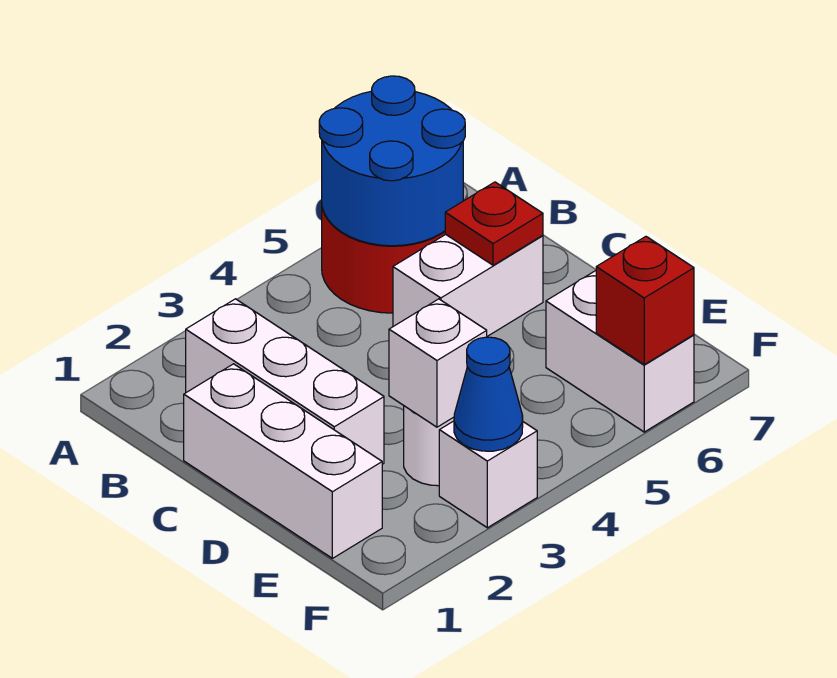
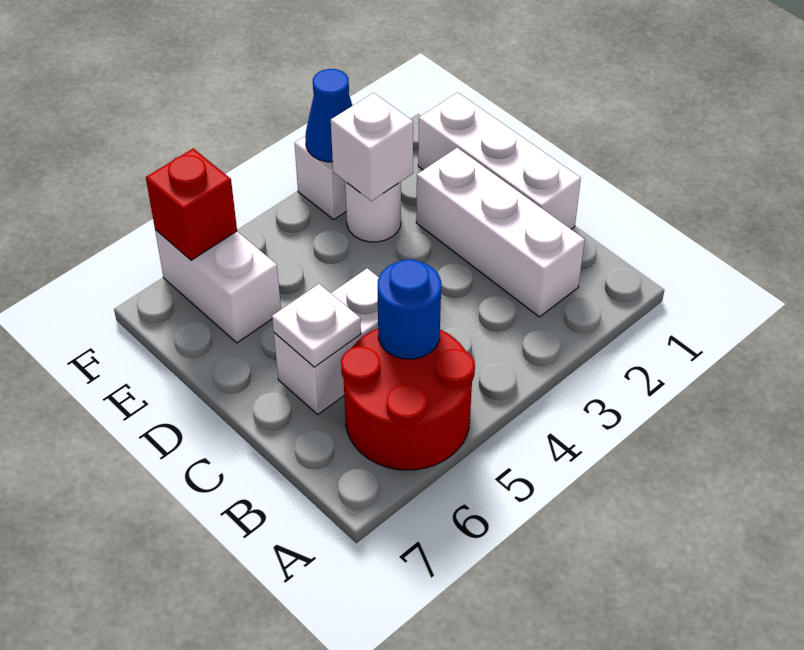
blue 2x2 round brick [319,76,465,246] -> blue 1x1 round brick [377,259,441,359]
red 1x1 plate [445,182,543,265] -> white 1x1 plate [272,284,361,367]

